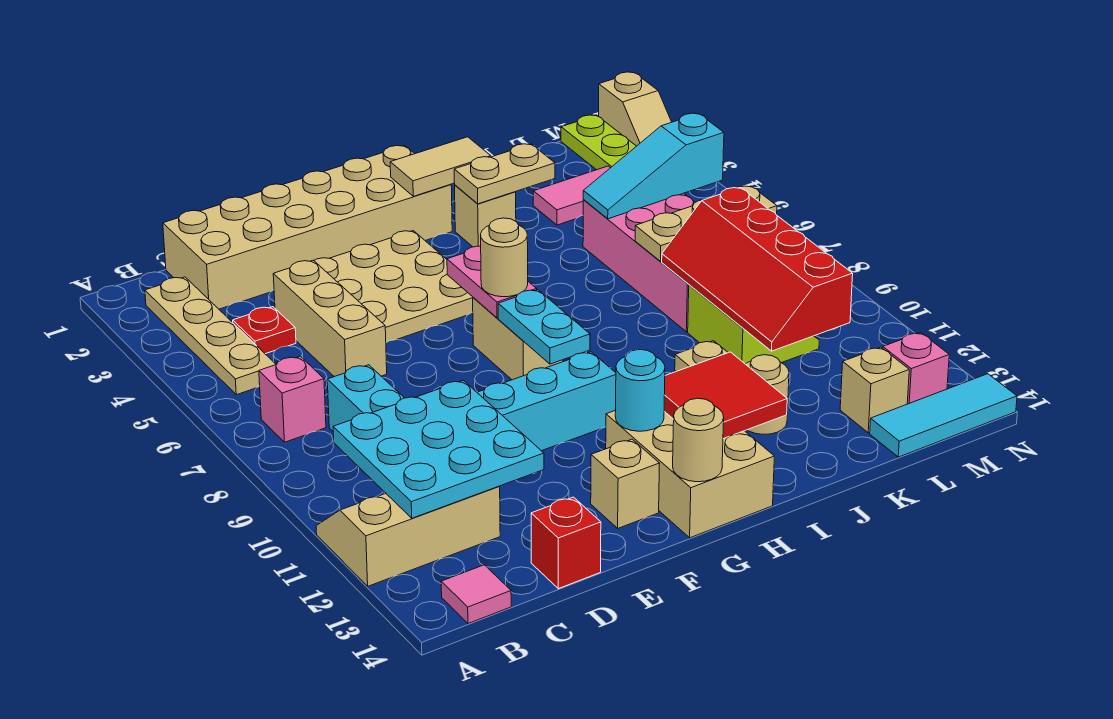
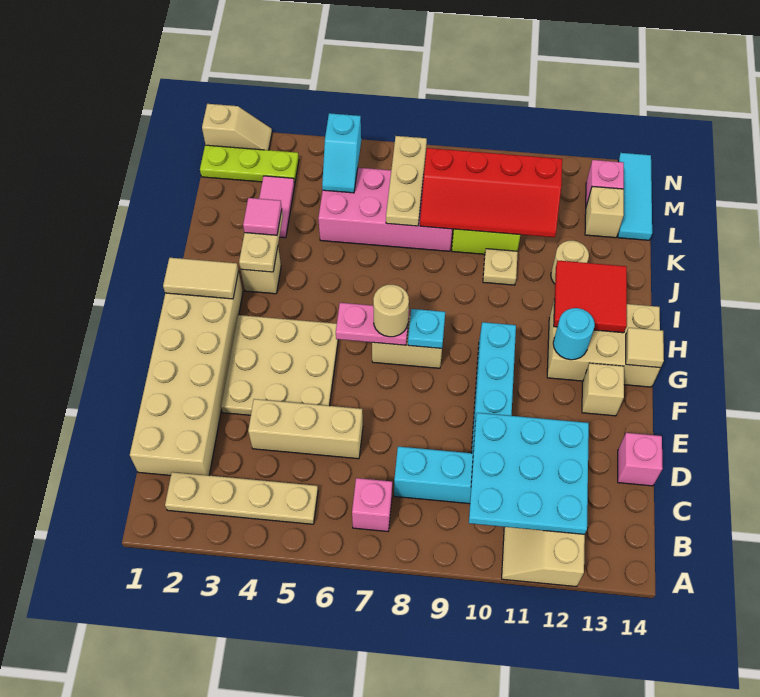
pink 1x1 tile [441,565,511,624] -> pink 1x1 tile moved to [243,198,282,235]
red 1x1 plate [233,307,296,354] -> none
red 1x1 brick [531,497,601,589] -> pink 1x1 brick [618,433,663,486]
cyan 1x2 plate [498,290,590,364] -> cyan 1x1 plate [408,309,445,348]
tan 1x1 round brick [673,398,724,482] -> tan 1x1 tile [626,328,664,368]
tan 1x2 tile [390,137,491,196] -> tan 1x2 tile turned to [163,258,239,299]
cyan 1x3 slope [583,113,724,219] -> cyan 1x2 slope [322,113,361,193]

